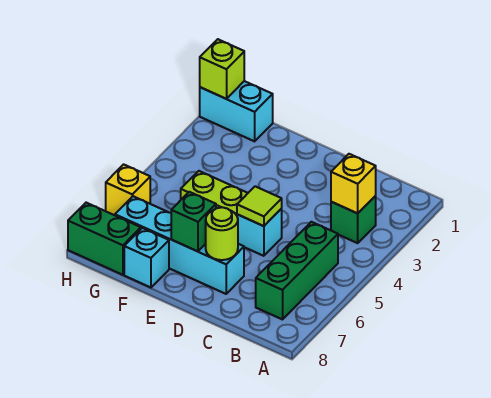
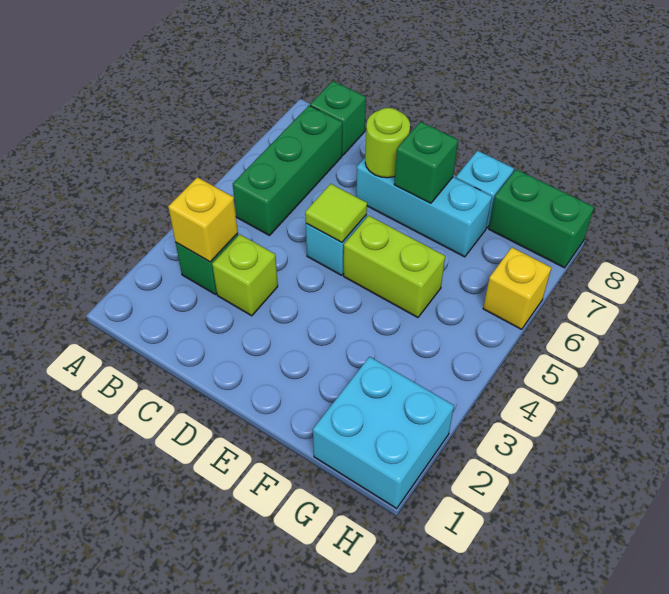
none -> green 1x1 brick [310,81,366,155]
cyan 1x4 brick [115,196,244,294] -> cyan 1x3 brick [356,158,492,257]
cyan 1x2 brick [200,81,273,141] -> cyan 2x2 brick [313,357,454,508]
lime 1x1 brick [200,39,244,99] -> lime 1x1 brick moved to [212,234,278,316]

